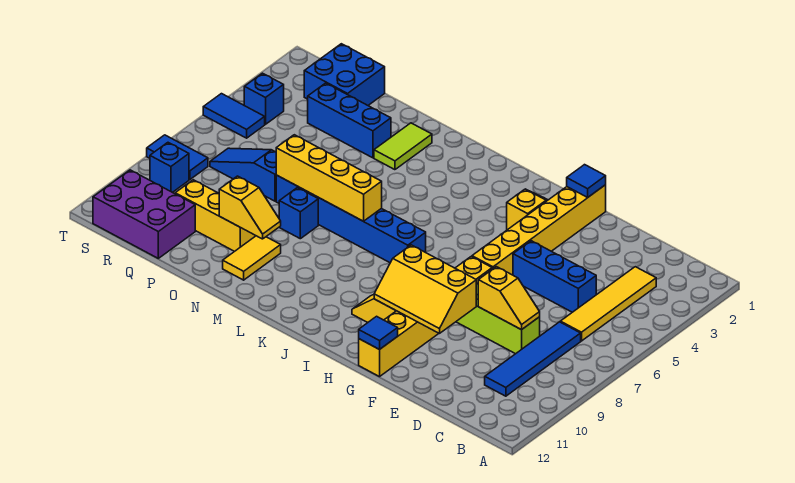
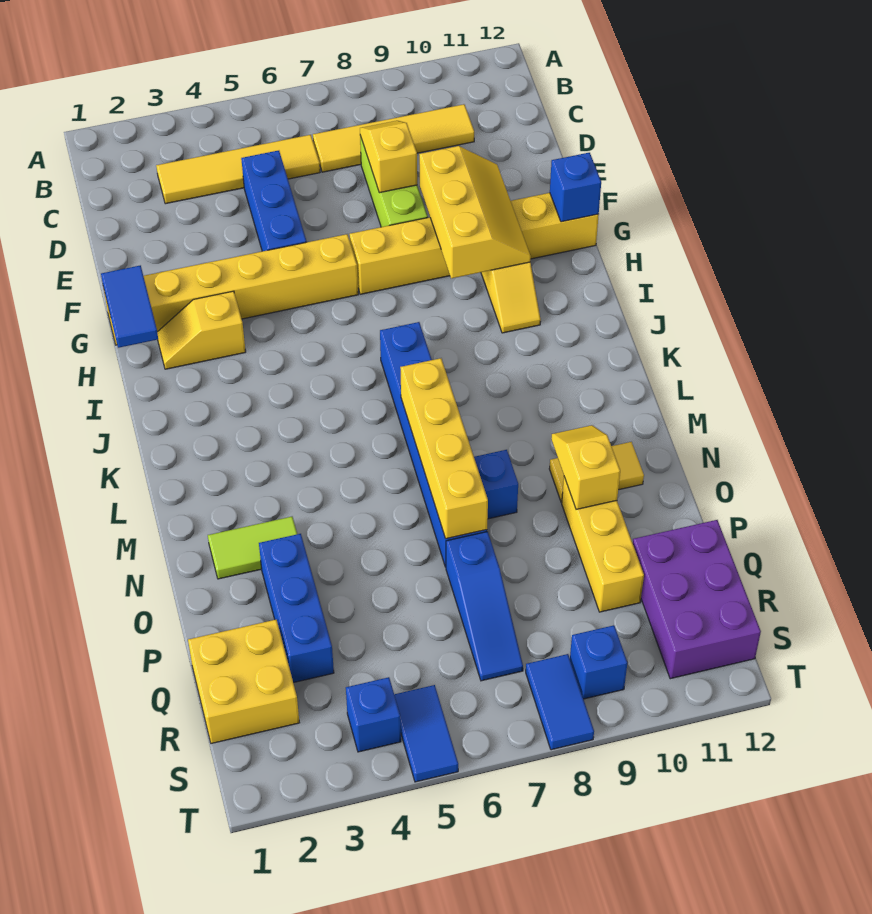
blue 1x4 tile [485,322,581,396] -> yellow 1x4 tile [313,104,474,172]
blue 1x1 tile [567,165,606,197] -> blue 1x2 tile [101,265,158,348]
blue 1x1 tile [359,316,398,349] -> blue 1x1 brick [550,153,601,222]
blue 2x2 brick [304,44,385,105] -> yellow 2x2 brick [188,620,299,744]

